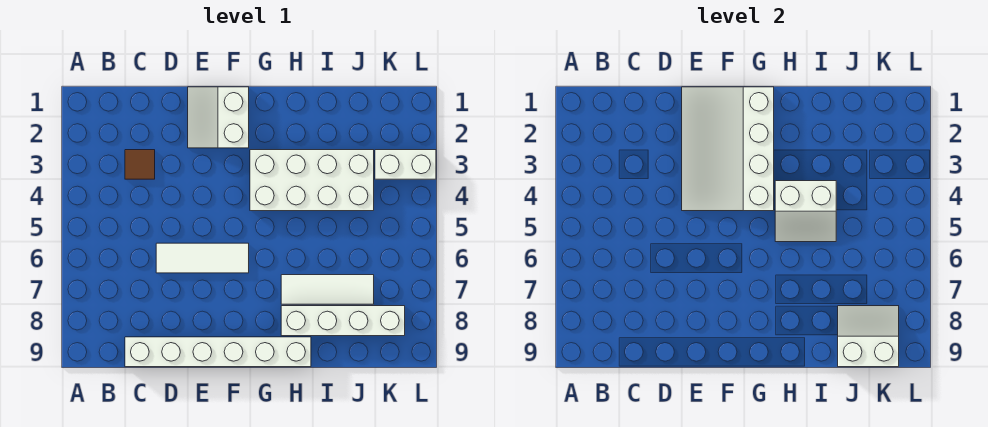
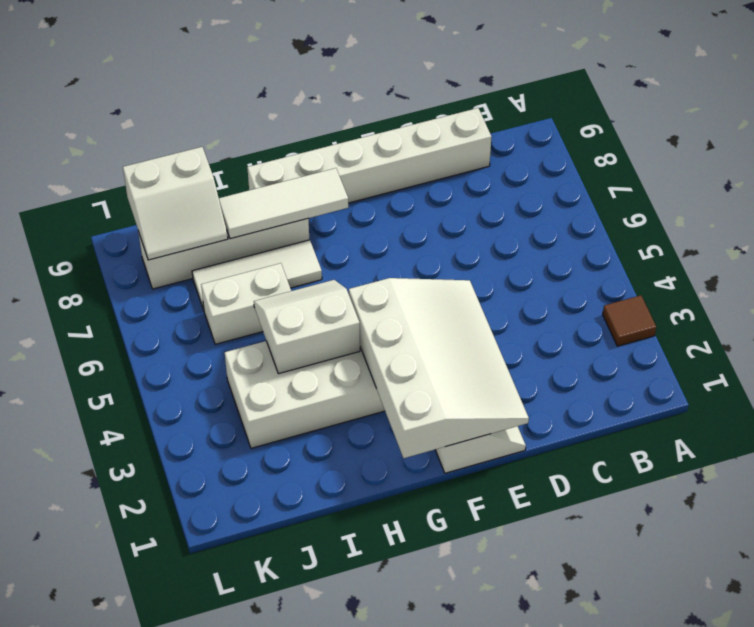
brown 1x1 tile [125,150,155,179] -> brown 1x1 tile moved to [603,295,656,346]
white 1x3 tile [156,243,249,273] -> white 1x3 tile moved to [219,168,348,239]
white 1x2 brick [375,150,436,179] -> white 1x2 brick moved to [201,263,291,344]

